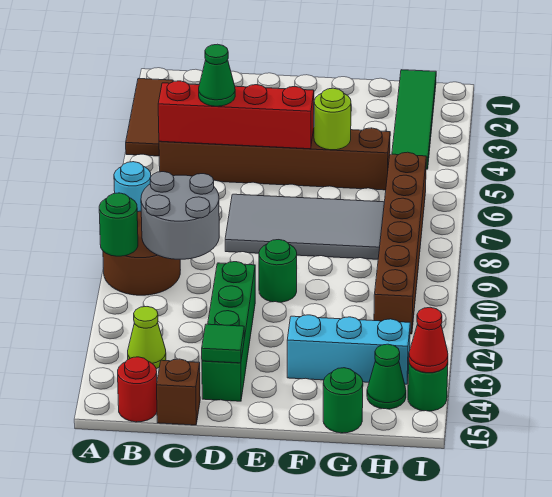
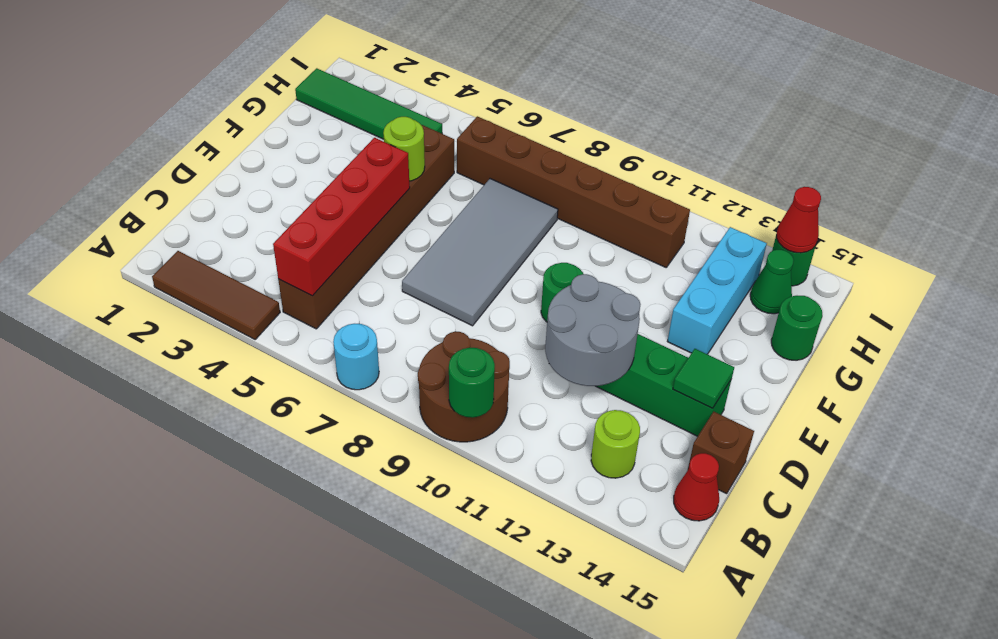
grey 2x2 round brick [141,172,219,259] -> grey 2x2 round brick moved to [545,274,641,386]
lime 1x1 cone [128,307,166,369] -> lime 1x1 round brick [591,410,640,478]
red 1x1 round brick [118,357,157,422] -> red 1x1 cone [674,453,719,521]
green 1x1 cone [199,44,235,106] -> none

